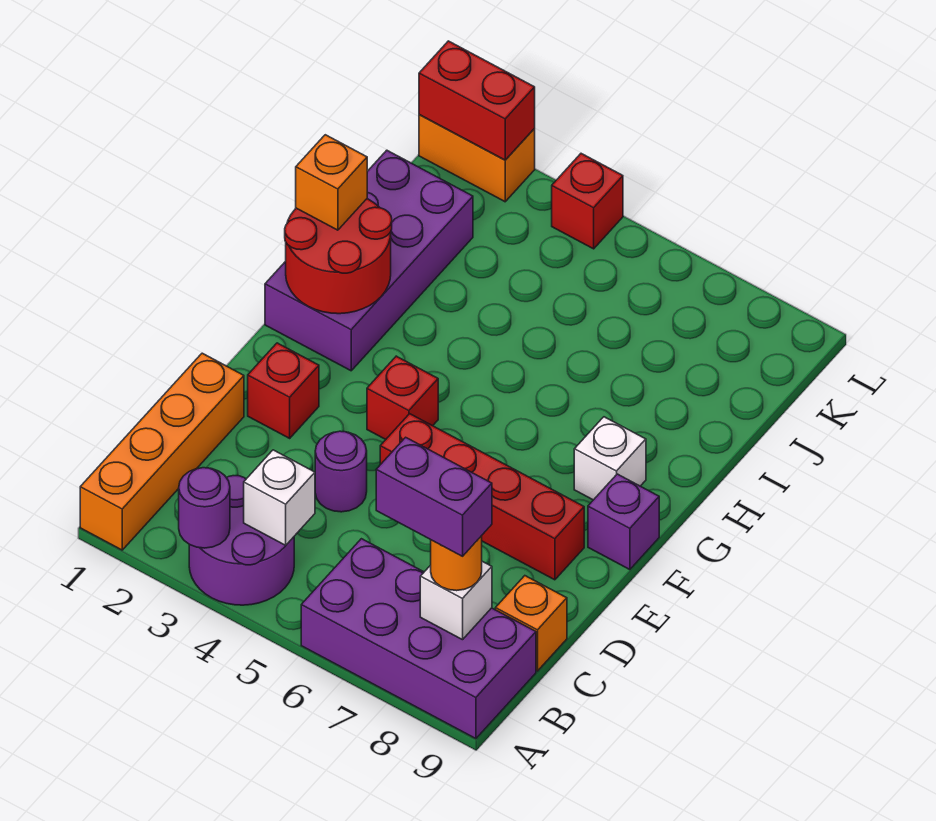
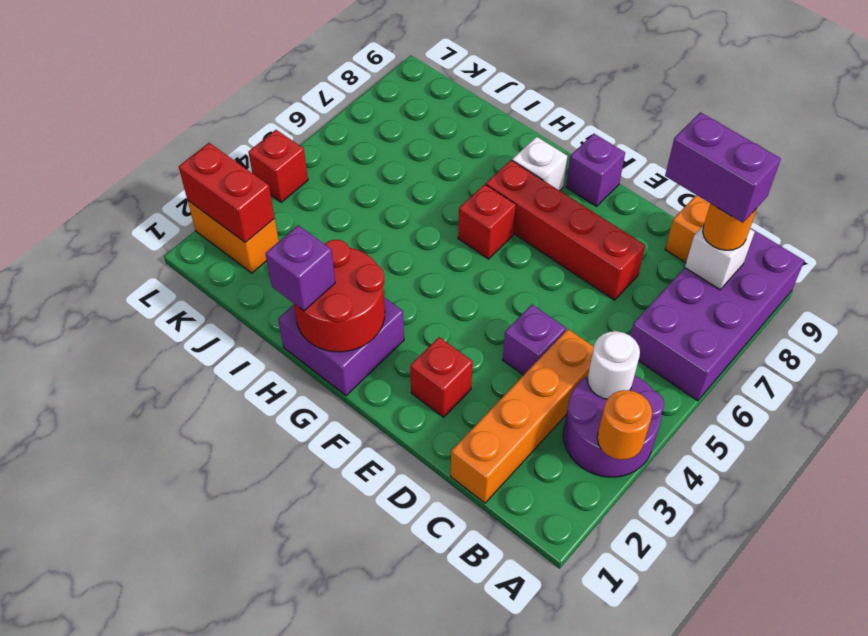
orange 1x4 brick [80,353,244,550] -> orange 1x4 brick turned to [451,329,594,503]
purple 1x1 round brick [179,468,230,548] -> orange 1x1 round brick [597,390,652,460]
white 1x1 brick [244,450,315,545] -> white 1x1 round brick [587,331,640,399]
purple 1x2 brick [376,437,492,556] -> purple 1x2 brick turned to [665,112,781,223]
purple 1x1 round brick [315,431,367,512] -> purple 1x1 brick [503,305,566,375]
red 1x4 brick [380,414,584,580] -> red 1x4 brick turned to [486,160,645,300]
red 1x1 brick [367,356,438,439] -> red 1x1 brick moved to [458,184,516,259]
purple 2x4 brick [265,150,473,371] -> purple 2x2 brick [278,298,404,396]
orange 1x1 brick [296,135,367,230] -> purple 1x1 brick [265,225,335,311]
orange 1x2 brick [419,115,535,202] -> orange 1x2 brick turned to [187,200,279,273]
red 1x2 brick [419,41,535,160] -> red 1x2 brick turned to [179,143,275,243]

